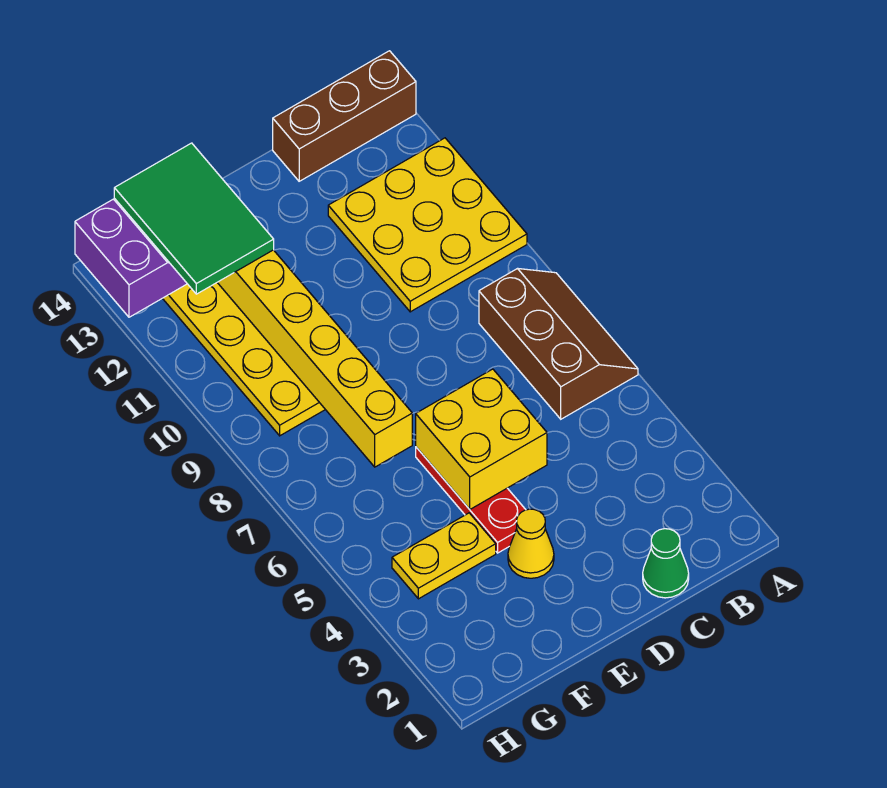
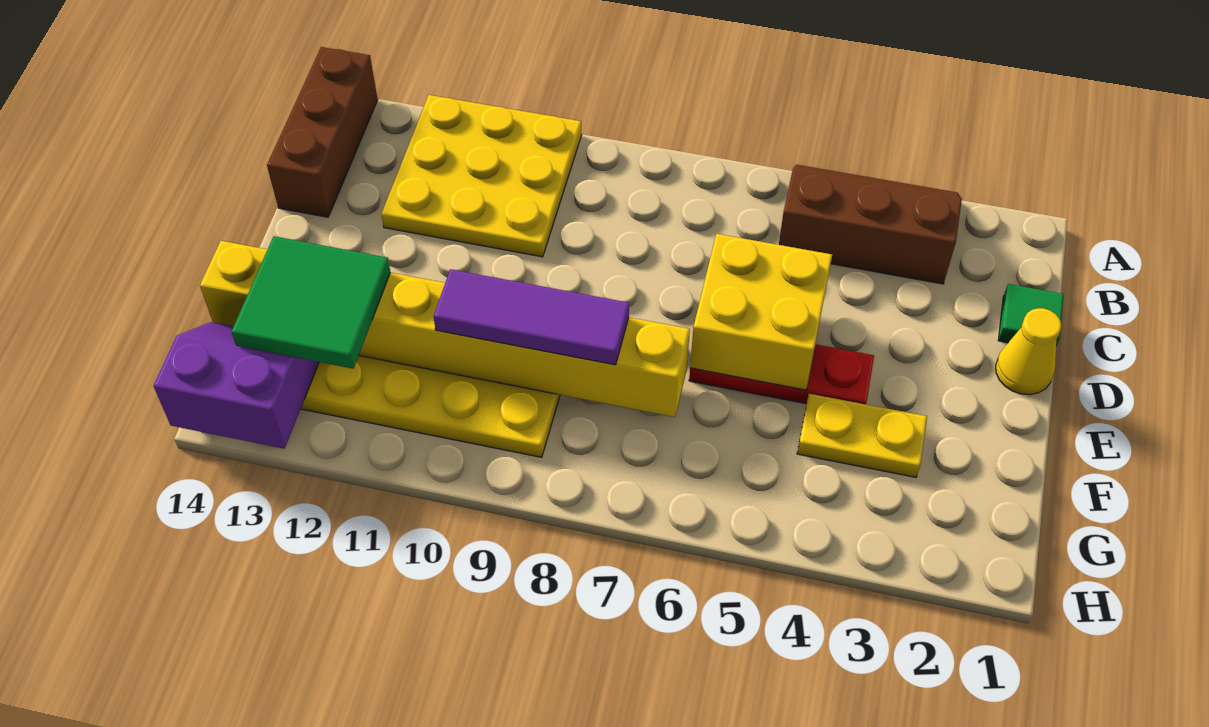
brown 2x3 slope [479,269,638,419] -> brown 2x3 slope moved to [779,165,962,284]
green 1x1 cone [643,529,689,598] -> green 1x1 tile [998,284,1064,346]
yellow 1x1 cone [508,509,554,578] -> yellow 1x1 cone moved to [996,308,1061,395]
yellow 1x2 plate [392,513,496,599] -> yellow 1x2 plate turned to [797,394,927,477]
none -> purple 1x3 tile [434,269,629,365]
green 2x3 tile [114,143,274,294] -> green 2x2 tile [232,236,390,369]

